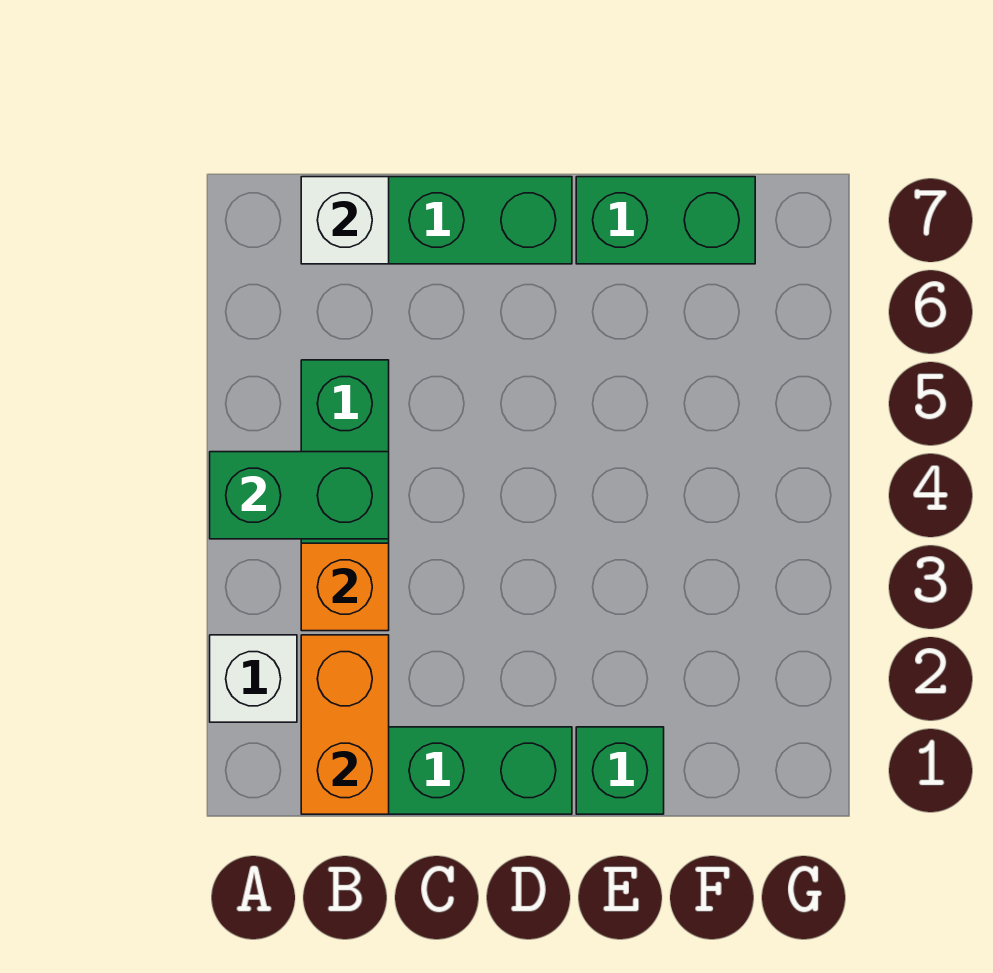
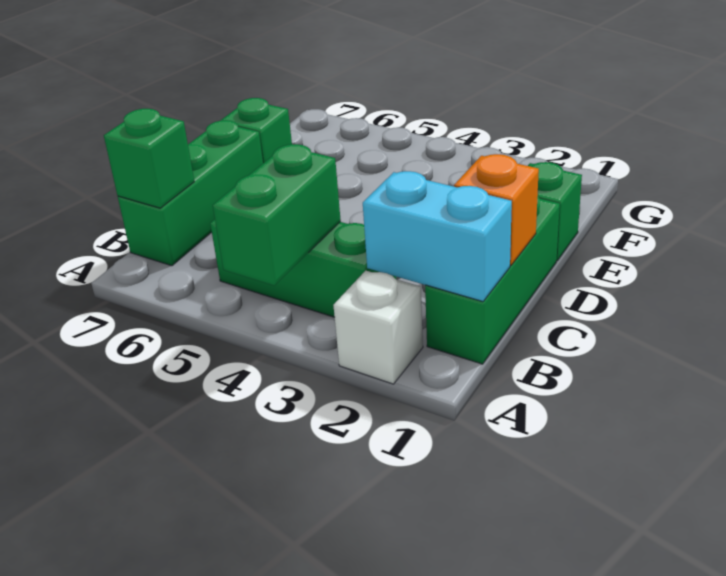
orange 1x2 brick [301,635,389,814] -> cyan 1x2 brick [363,171,512,301]
orange 1x1 brick [301,543,389,631] -> orange 1x1 brick moved to [454,154,539,265]
white 1x1 brick [301,177,389,264] -> green 1x1 brick [104,109,194,208]
green 1x2 brick [576,177,755,264] -> green 1x1 brick [220,98,292,163]

